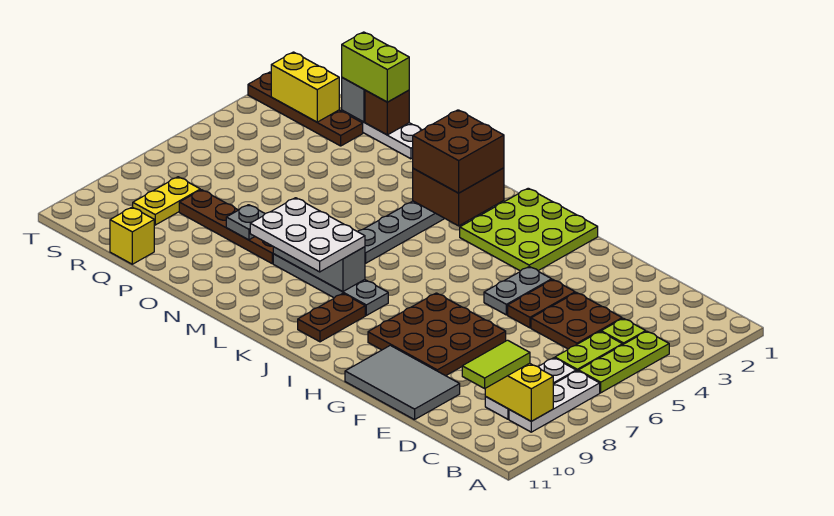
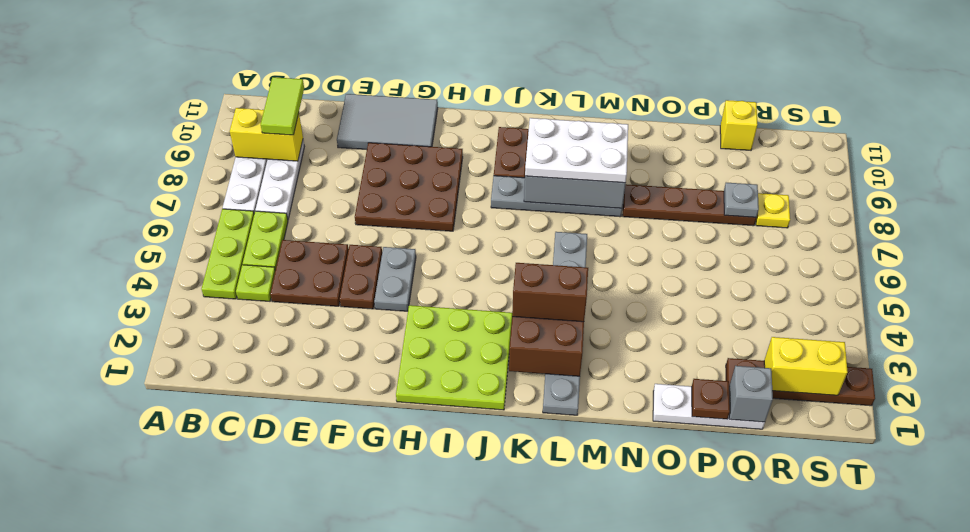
brown 2x2 brick [413,110,504,193] -> brown 1x2 brick [512,263,588,322]
grey 1x1 plate [226,205,265,240] -> grey 1x1 plate moved to [724,183,759,217]
brown 1x1 brick [365,90,409,135] -> brown 1x1 plate [692,379,730,419]
lime 1x2 brick [342,32,409,102] -> none
yellow 1x2 plate [133,177,200,225] -> yellow 1x1 plate [756,193,790,228]

